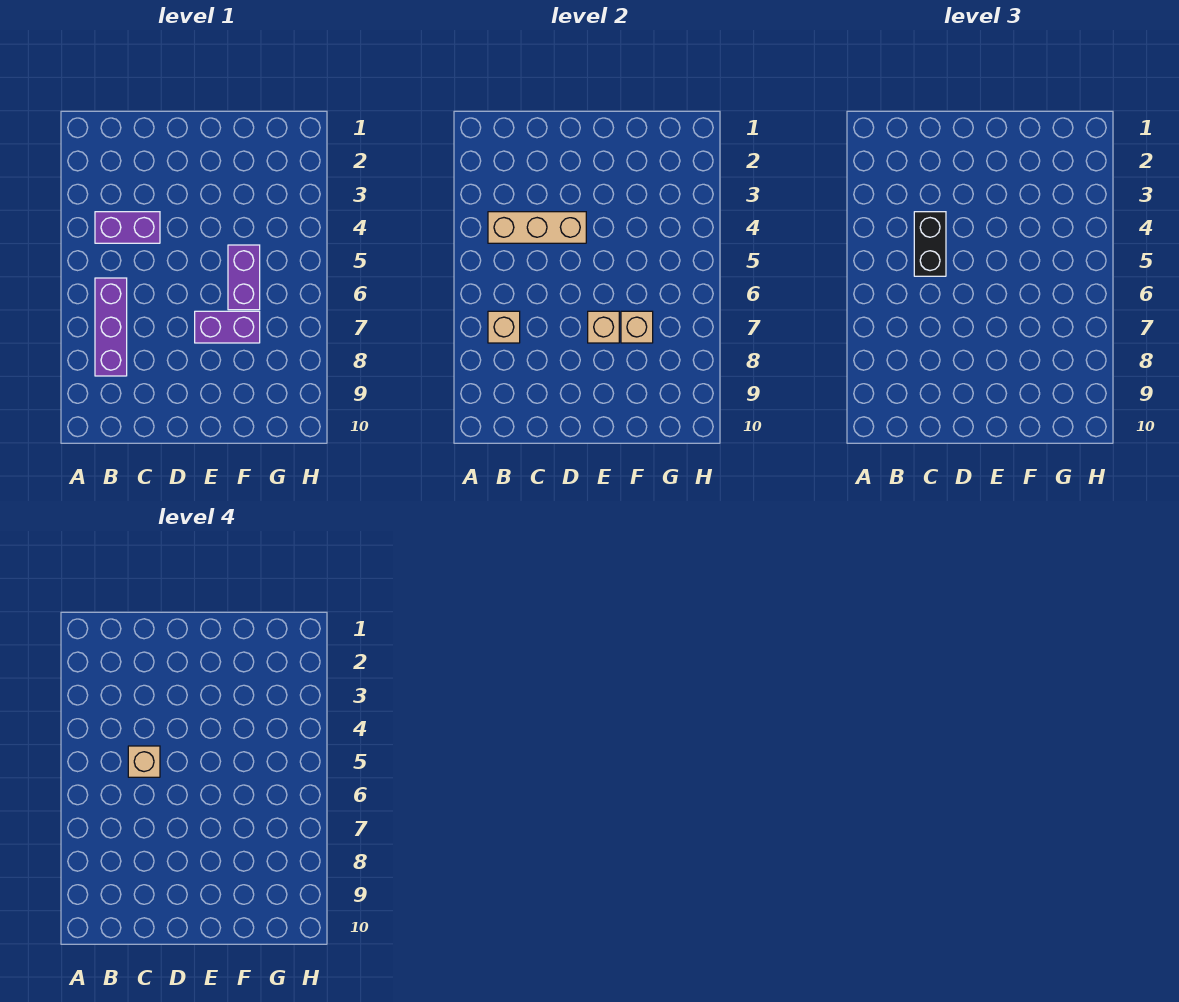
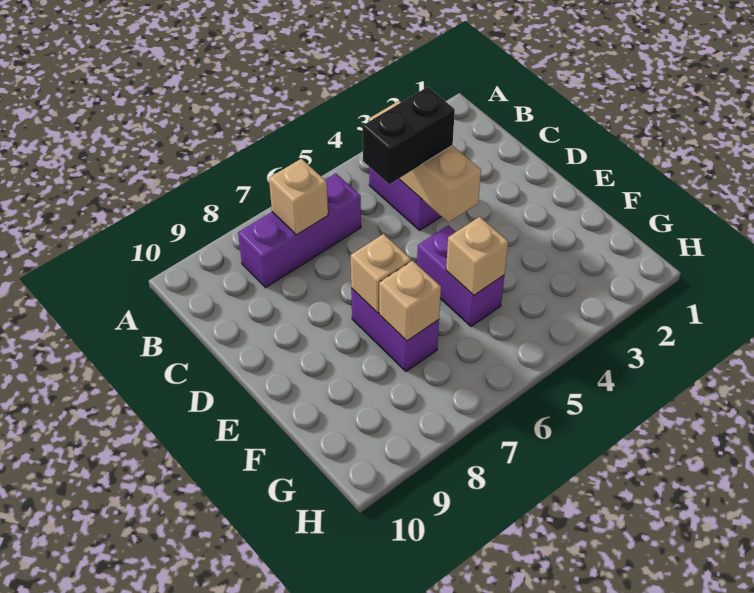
tan 1x1 brick [128,746,160,777] -> tan 1x1 brick moved to [446,217,508,295]
purple 1x2 brick [228,245,260,310] -> purple 1x2 brick turned to [417,225,504,327]

